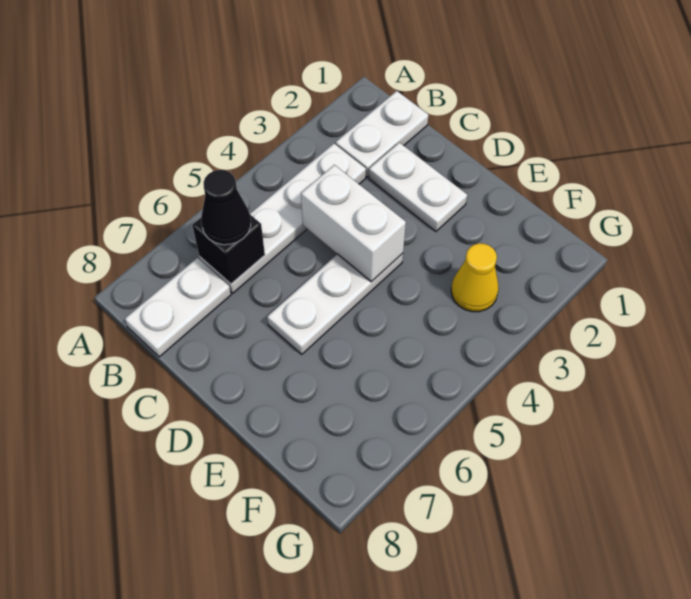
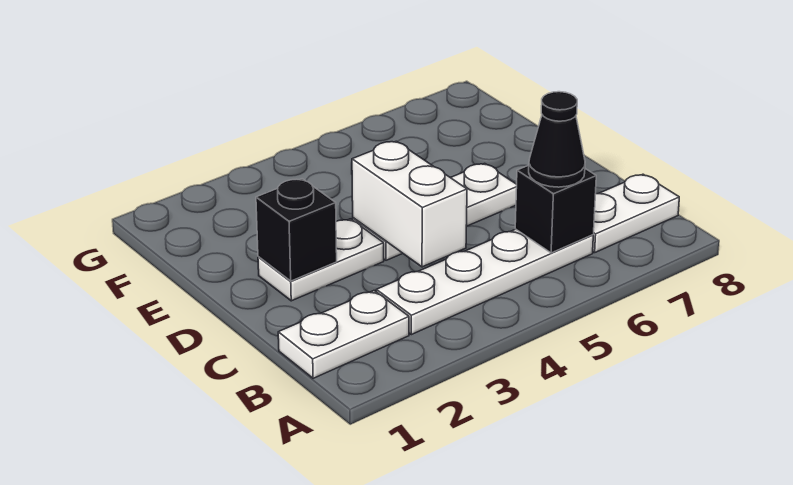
white 1x2 plate [369,142,467,232] -> white 1x2 plate turned to [258,219,384,301]
none -> black 1x1 brick [256,179,337,281]
yellow 1x1 cone [451,243,499,312] -> none

